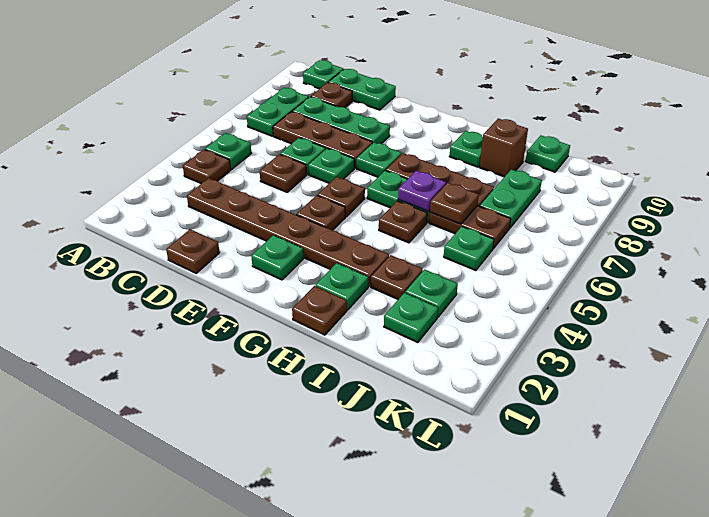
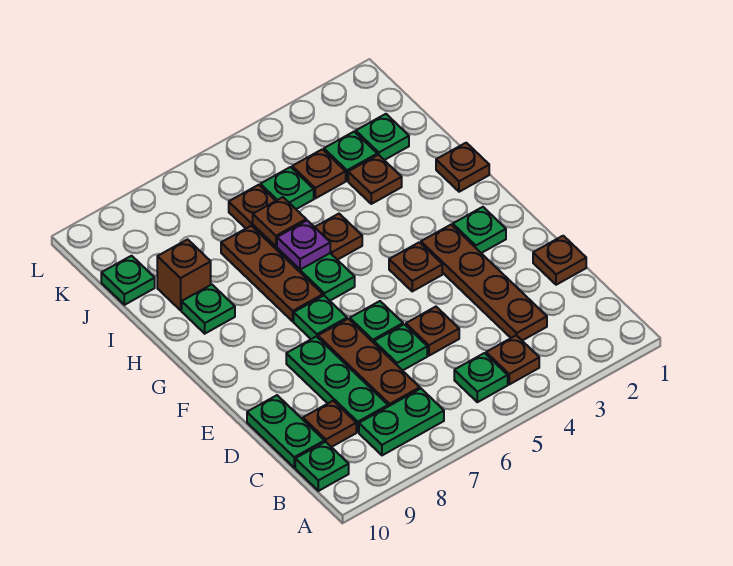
brown 1x6 plate [187,178,389,286] -> brown 1x4 plate [421,225,547,341]
brown 1x1 plate [317,177,365,217] -> brown 1x1 plate moved to [292,149,346,198]
green 1x1 plate [316,263,368,310] -> none
green 1x2 plate [480,169,542,228] -> none

